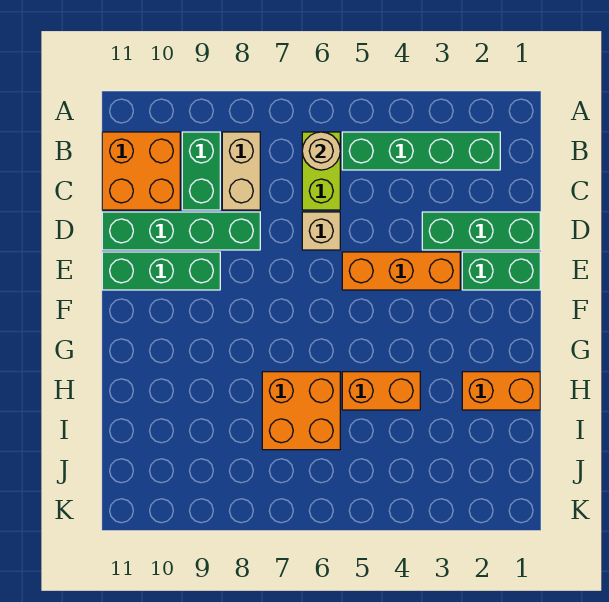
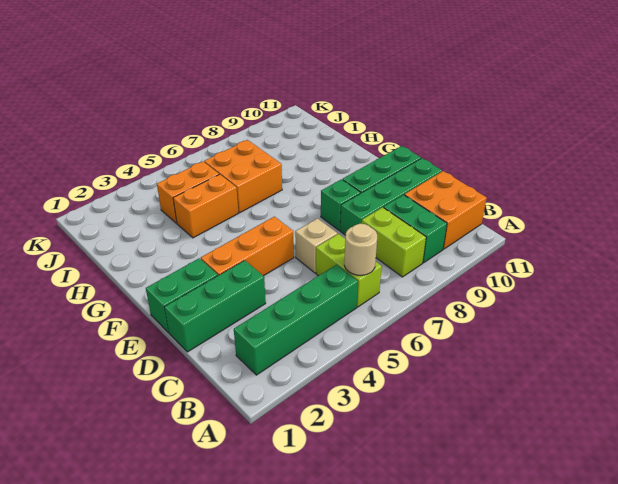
tan 1x2 brick [222,132,260,210] -> lime 1x2 brick [362,207,426,277]
none -> green 1x1 brick [321,179,361,230]
orange 1x2 brick [462,372,540,410] -> orange 1x2 brick moved to [157,162,219,223]

